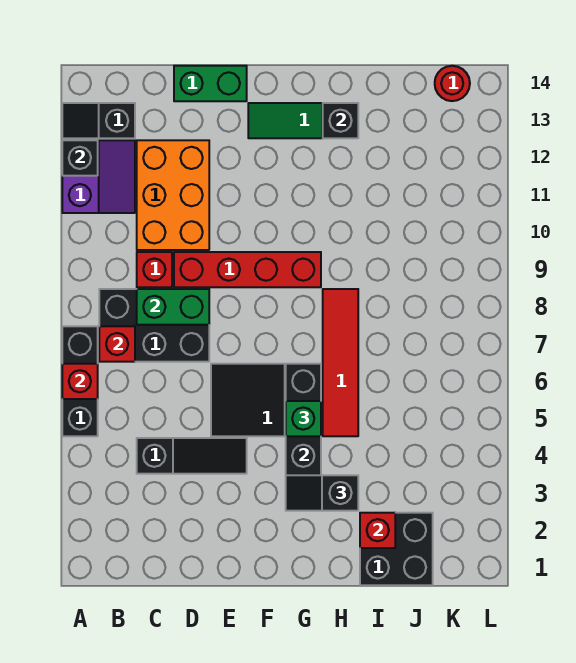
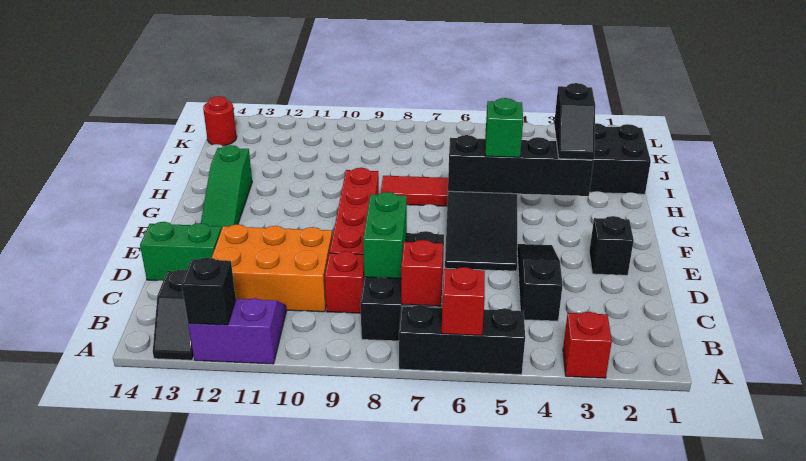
green 1x2 brick [174,66,247,101] -> green 1x2 brick turned to [140,222,222,281]
black 1x1 brick [323,103,358,138] -> black 1x1 brick moved to [589,216,634,275]
red 1x1 brick [360,513,395,548] -> red 1x1 brick moved to [563,312,612,378]

